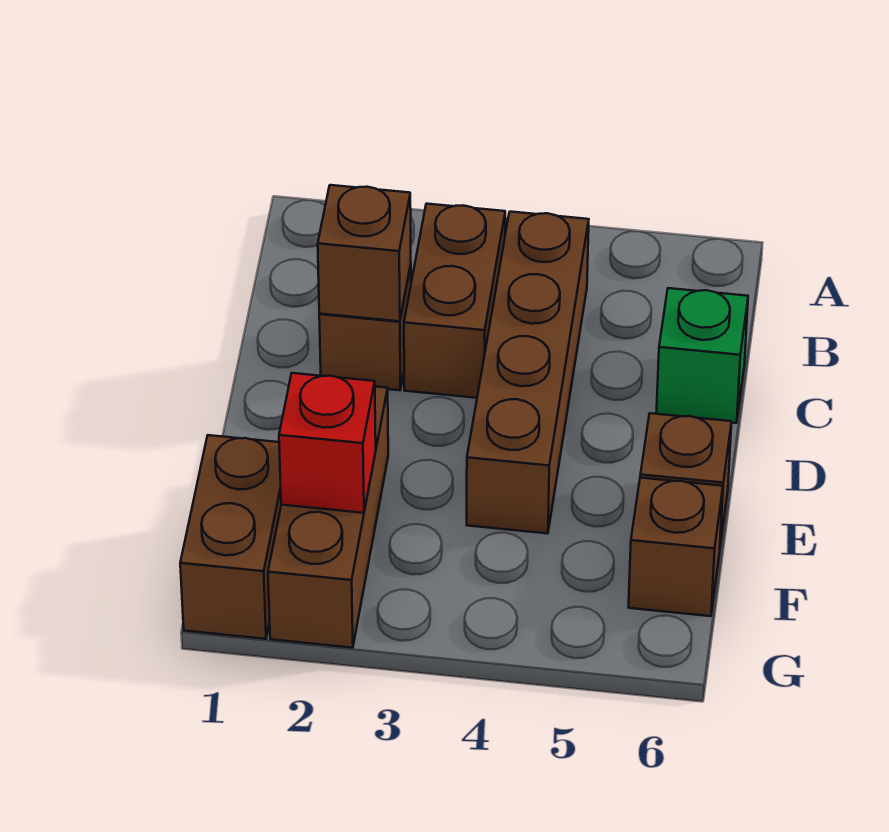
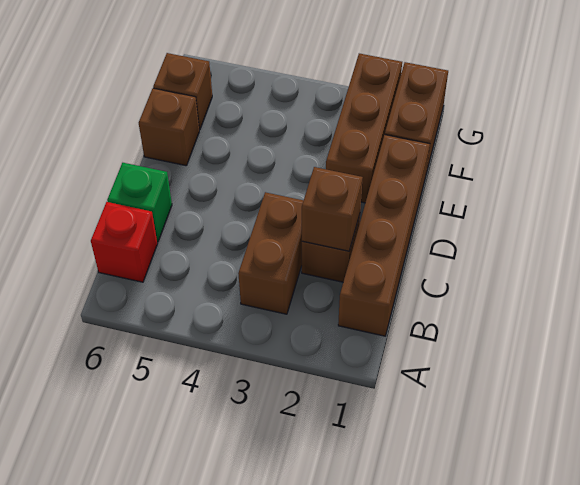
brown 1x4 brick [467,212,589,534] -> brown 1x4 brick moved to [338,135,430,336]
red 1x1 brick [279,373,376,513] -> red 1x1 brick moved to [91,202,157,282]

